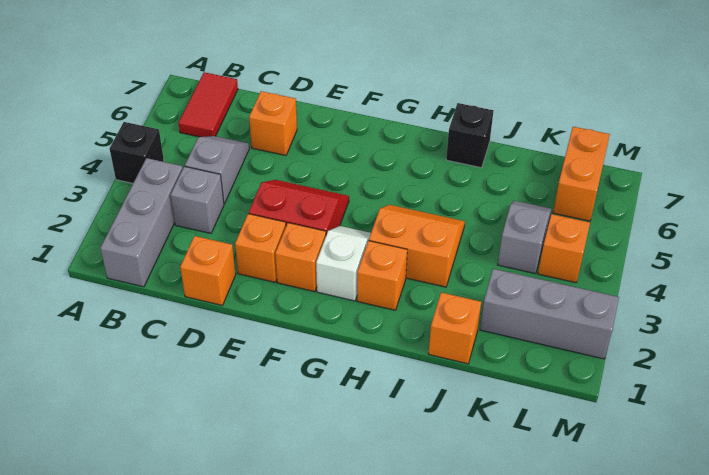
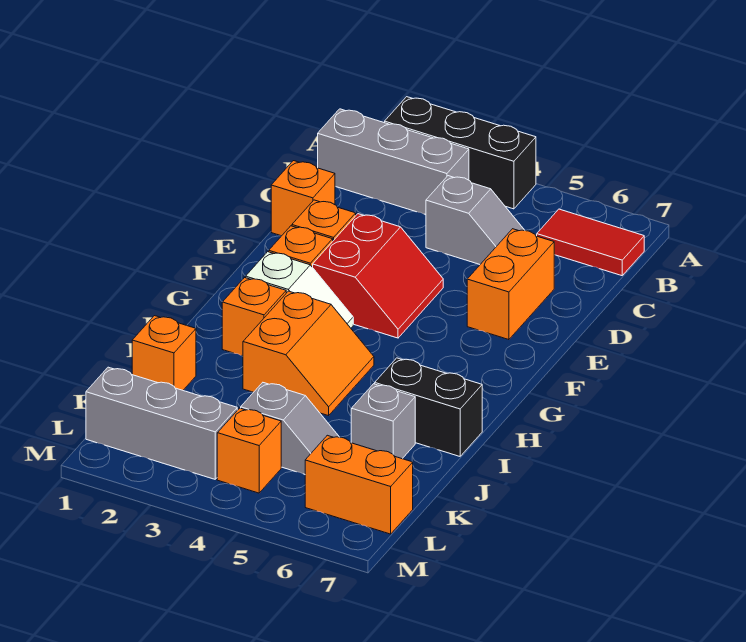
black 1x1 brick [110,122,164,183] -> black 1x3 brick [385,97,536,209]
grey 1x1 brick [171,166,224,233] -> grey 1x1 brick moved to [351,384,415,459]
orange 1x1 brick [249,91,297,156] -> orange 1x2 brick [467,229,554,340]
black 1x1 brick [446,103,493,168] -> black 1x2 brick [375,358,482,456]
grey 1x3 brick [480,269,619,359] -> grey 1x3 brick turned to [86,367,237,479]

